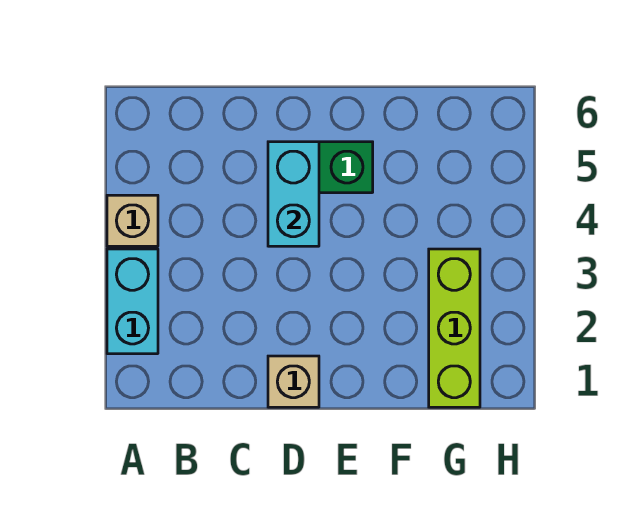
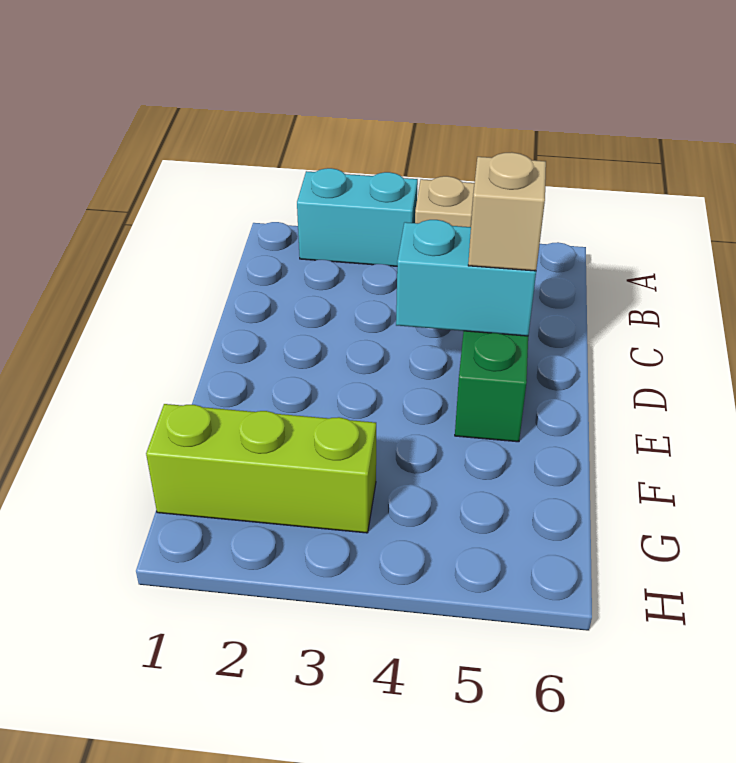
tan 1x1 brick [268,356,319,407] -> tan 1x1 brick moved to [468,152,546,271]

